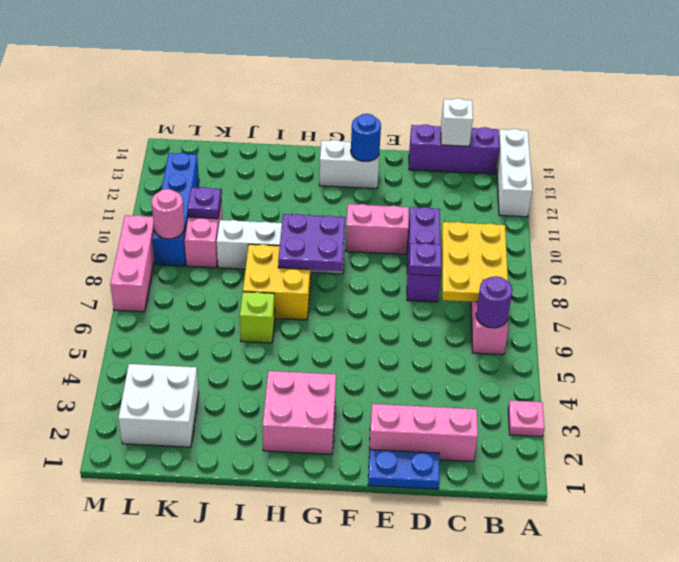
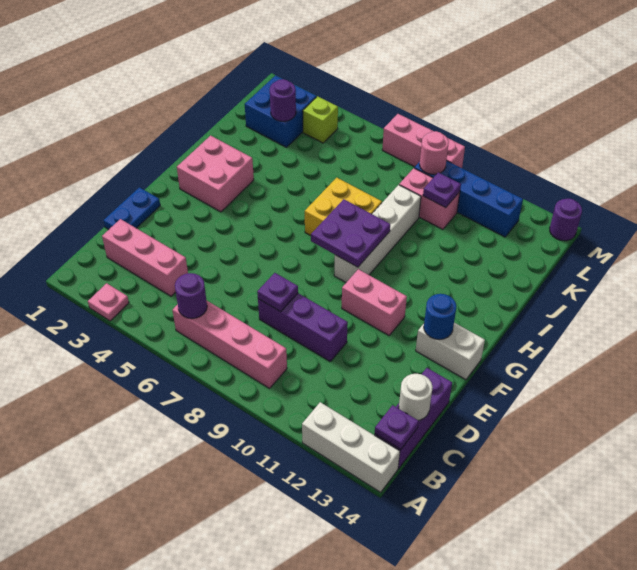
yellow 2x3 plate [442,222,508,302] -> none
none -> purple 1x1 plate [375,405,419,450]
pink 1x3 brick [369,404,478,462] -> pink 1x3 brick turned to [102,219,188,296]
white 1x1 brick [441,98,473,146] -> white 1x1 round brick [399,374,433,420]
pink 1x2 brick [345,204,409,254] -> pink 1x2 brick turned to [342,269,407,336]
white 1x2 brick [319,140,379,189] -> white 1x2 brick turned to [416,323,485,380]
lime 1x1 brick [240,292,275,343] -> lime 1x1 brick moved to [303,96,338,143]
white 2x2 brick [118,364,199,447] -> blue 2x2 brick [245,75,317,147]
none -> purple 1x1 round brick [270,79,296,121]
none -> purple 1x1 round brick [550,198,582,241]

